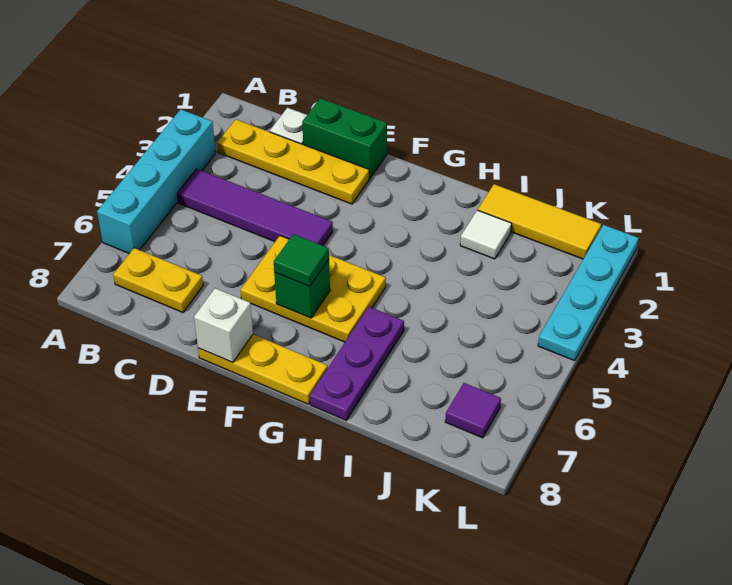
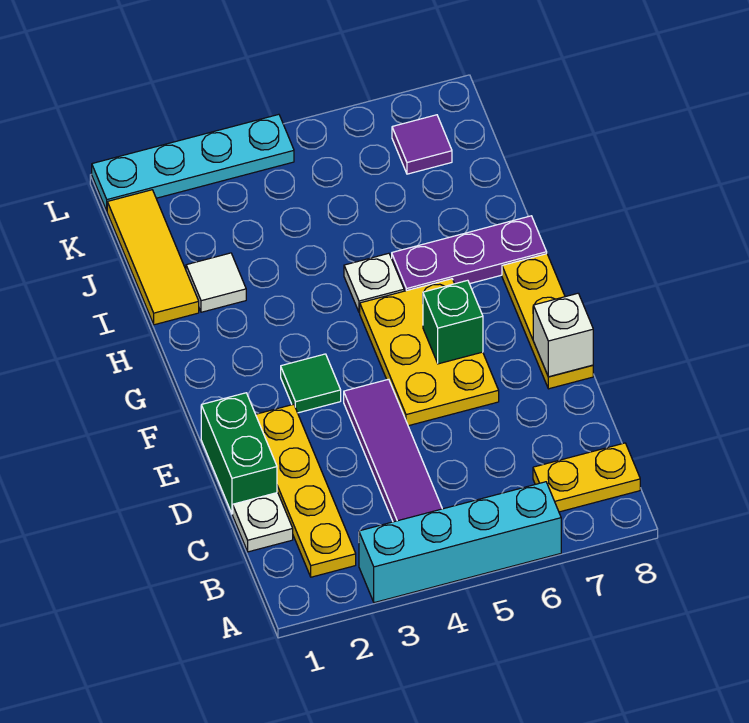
yellow 1x2 plate [113,248,203,313] -> yellow 1x2 plate turned to [533,443,640,512]
green 1x1 tile [274,234,329,286] -> green 1x1 tile moved to [281,354,341,413]
none -> white 1x1 plate [344,253,404,313]

